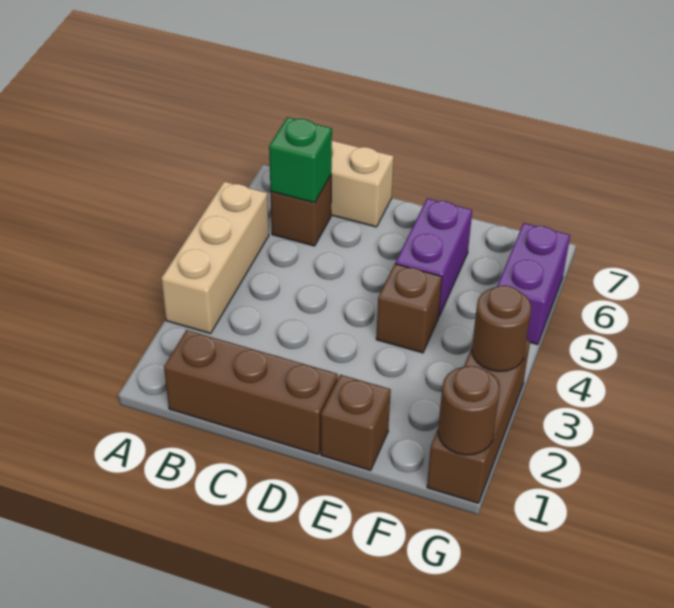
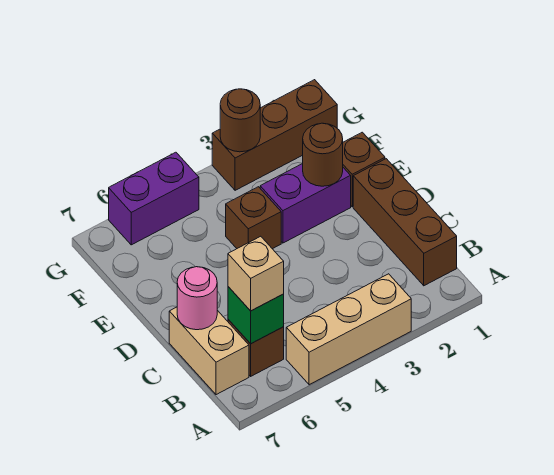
none -> tan 1x1 brick [228,236,284,311]
none -> pink 1x1 round brick [177,267,217,330]
purple 1x2 brick [395,198,472,317] -> purple 1x2 brick moved to [260,164,351,243]
brown 1x1 round brick [438,366,500,455] -> brown 1x1 round brick moved to [302,123,343,186]

